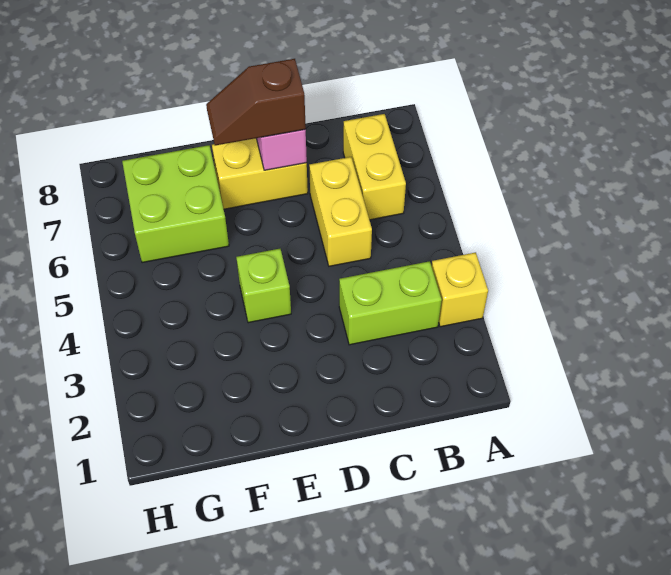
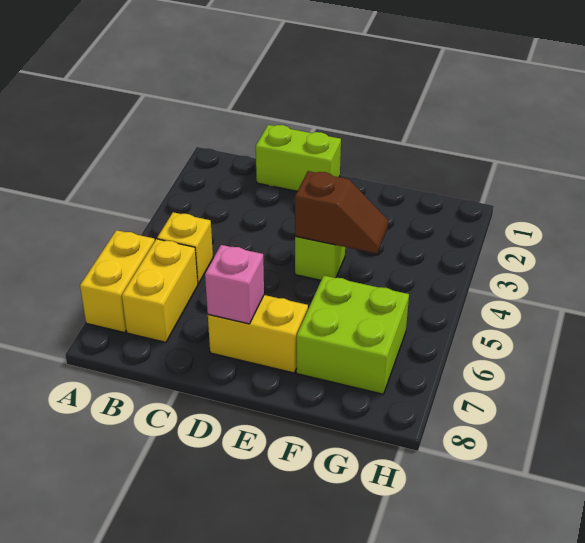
yellow 1x1 brick [432,252,488,327] -> yellow 1x1 brick moved to [157,212,213,284]
lime 1x2 brick [339,261,442,345] -> lime 1x2 brick moved to [256,125,341,191]
yellow 1x2 brick [309,157,372,266] -> yellow 1x2 brick moved to [80,230,155,333]
brown 1x2 slope [206,59,306,145] -> brown 1x2 slope moved to [295,171,388,254]

